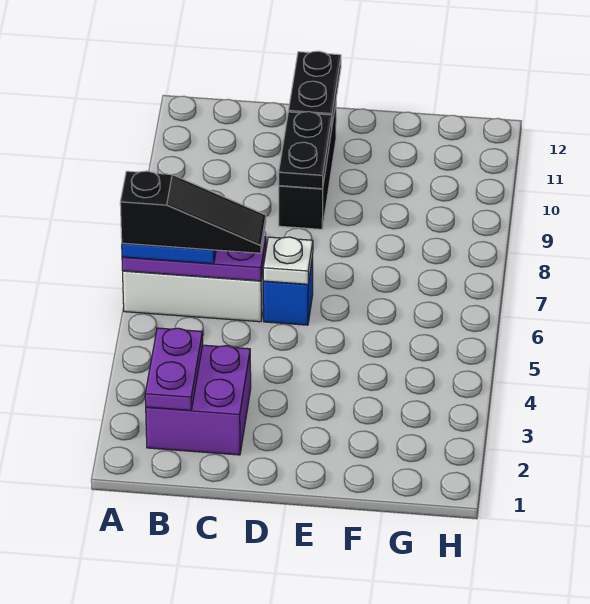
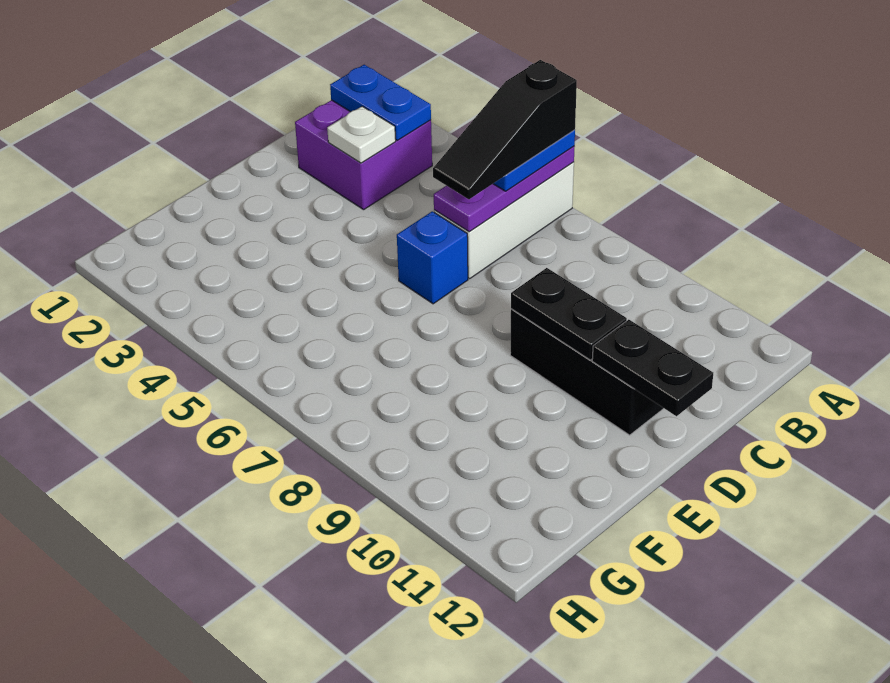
purple 1x2 plate [145,328,203,410] -> blue 1x2 plate [330,65,431,141]
white 1x1 plate [263,237,313,284] -> white 1x1 plate moved to [327,106,396,163]

